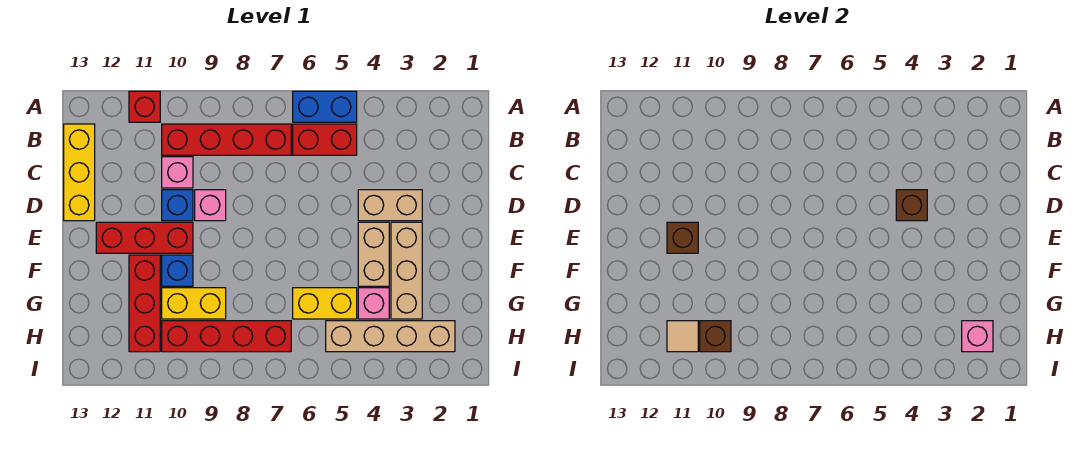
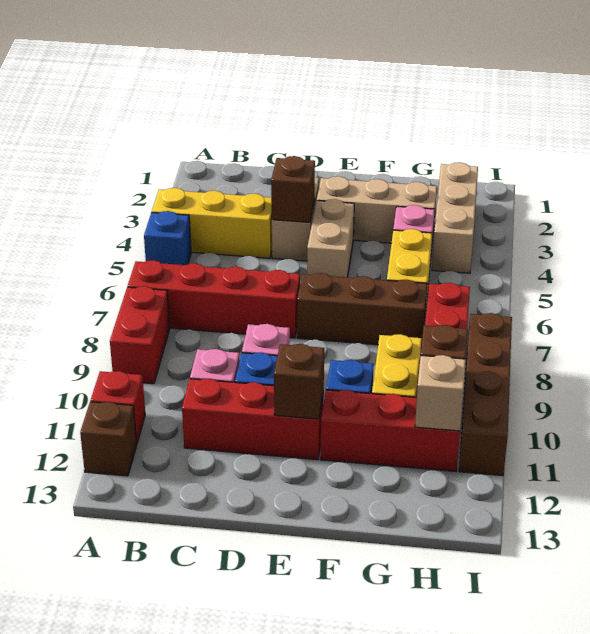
blue 1x2 brick [293,91,357,122] -> blue 1x1 brick [144,211,191,265]
none -> brown 1x1 brick [80,402,137,476]
red 1x2 brick [293,124,357,155] -> red 1x2 brick moved to [110,286,170,384]
red 1x4 brick [162,124,291,155] -> red 1x4 brick turned to [128,260,300,338]
yellow 1x3 brick [64,124,95,221] -> yellow 1x3 brick moved to [152,188,272,258]
tan 1x2 brick [358,222,389,286] -> tan 1x2 brick turned to [307,199,354,277]
none -> brown 1x3 brick [297,273,427,347]
red 1x3 brick [96,222,193,253] -> red 1x3 brick turned to [182,379,324,460]
tan 1x4 brick [326,321,455,352] -> tan 1x3 brick [432,162,478,273]
pink 1x1 brick [962,321,993,352] -> none
tan 1x1 tile [667,321,698,352] -> tan 1x1 brick [415,355,466,431]
none -> brown 1x4 brick [459,313,512,476]

